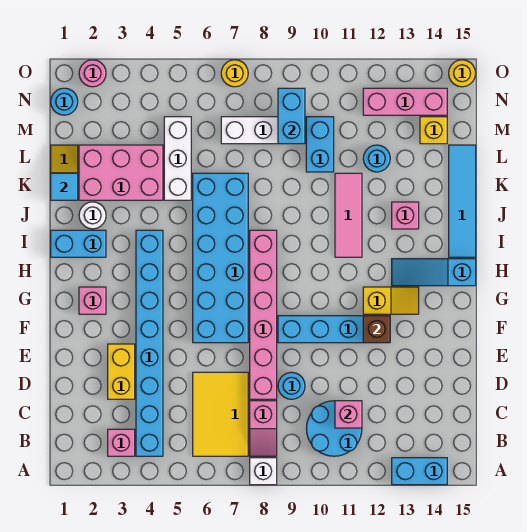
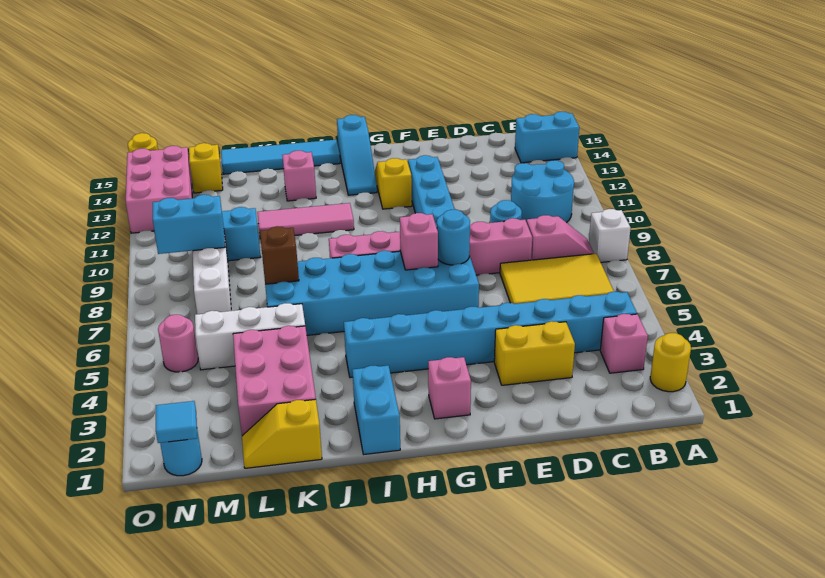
cyan 1x2 brick [392,458,447,485] -> cyan 1x2 brick turned to [515,112,579,163]
pink 1x1 brick [335,401,362,428] -> pink 1x1 brick moved to [400,213,438,270]
brown 1x1 brick [363,316,390,343] -> brown 1x1 brick moved to [260,226,299,284]
white 1x1 round brick [79,202,106,229] -> none
cyan 1x1 tile [51,173,78,200] -> cyan 1x1 tile moved to [156,401,197,443]
cyan 1x1 round brick [363,145,390,172] -> cyan 1x1 round brick moved to [437,210,470,265]
pink 1x3 brick [363,88,447,115] -> pink 2x3 brick [126,146,192,233]
pink 1x1 round brick [79,60,106,87] -> pink 1x1 round brick moved to [158,315,198,372]
yellow 1x1 round brick [221,60,248,87] -> yellow 1x1 round brick moved to [650,333,691,392]

